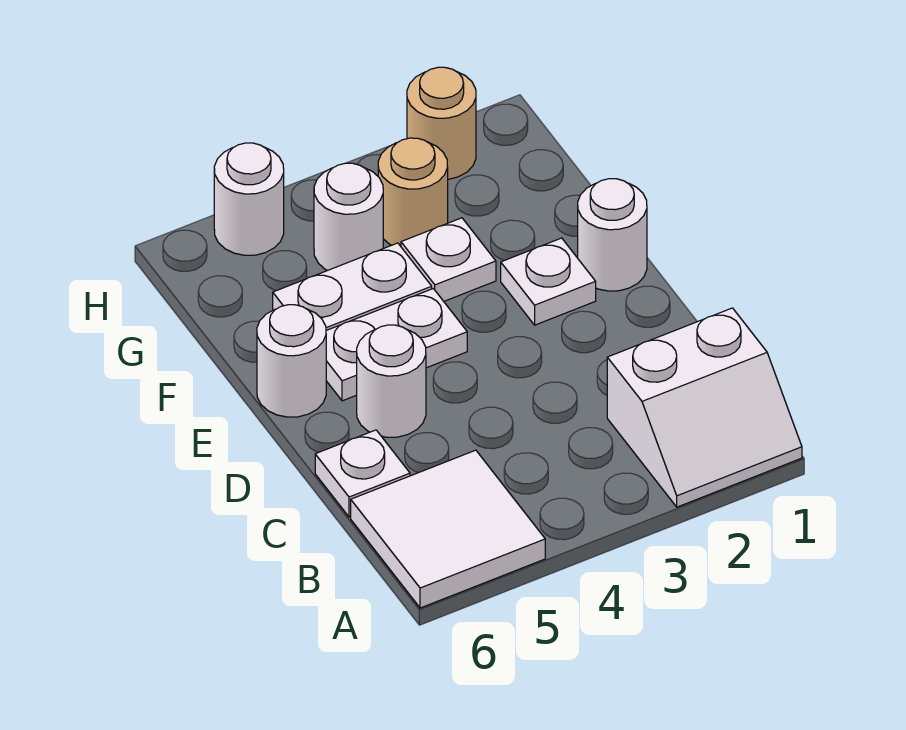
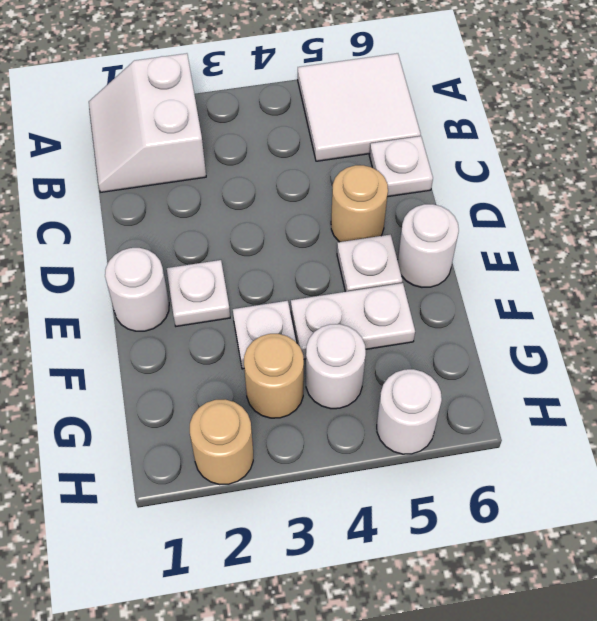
white 2x2 slope [607,308,802,507] -> white 2x2 slope turned to [89,53,206,192]
white 1x1 round brick [357,325,426,437] -> tan 1x1 round brick [331,165,388,242]
white 1x2 plate [326,289,467,401] -> white 1x1 plate [337,235,402,292]

